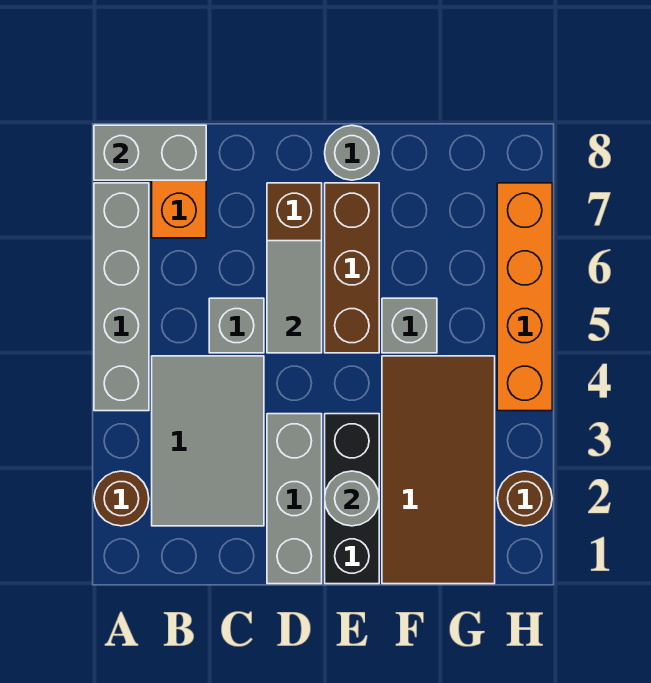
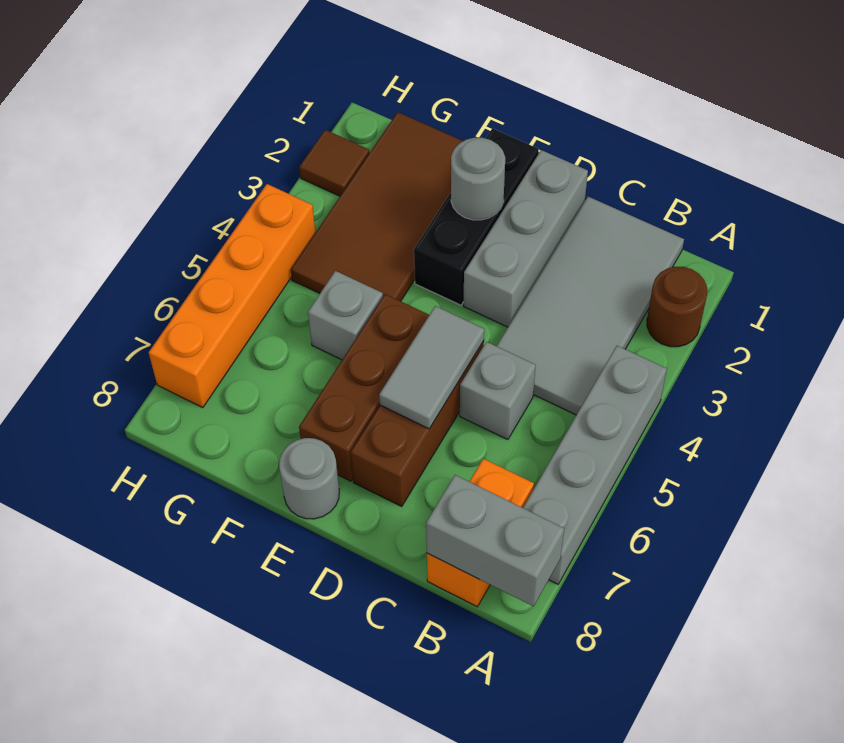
grey 2x3 tile [152,356,264,526] -> grey 2x4 tile [497,197,684,415]
brown 1x1 round brick [497,471,552,526] -> brown 1x1 tile [299,130,369,196]

